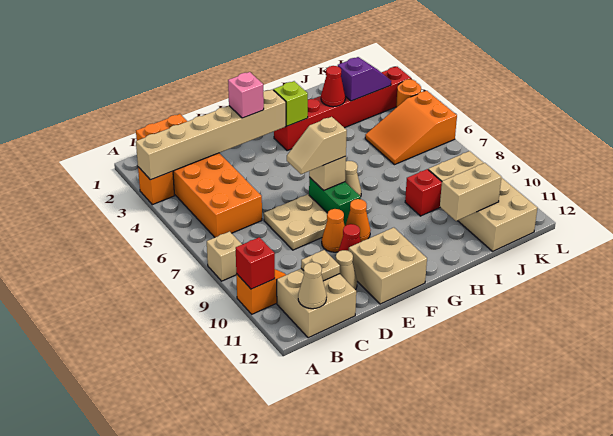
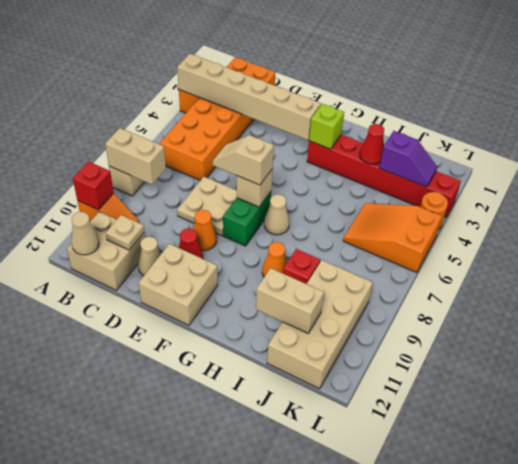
none -> tan 1x2 brick [105,128,166,184]
pink 1x1 brick [228,72,264,118] -> none
orange 1x1 cone [345,199,371,242] -> orange 1x1 cone moved to [262,242,287,277]

